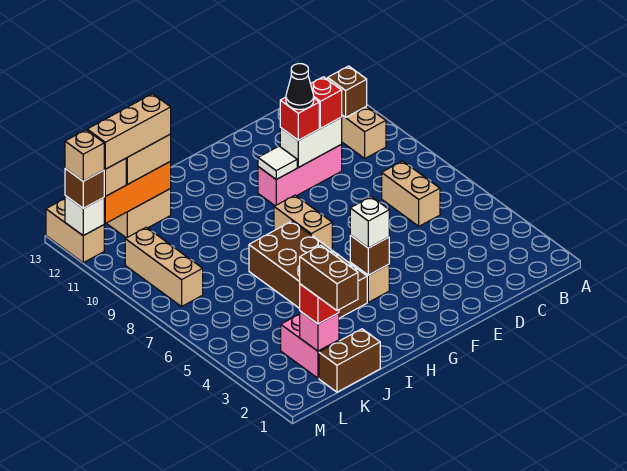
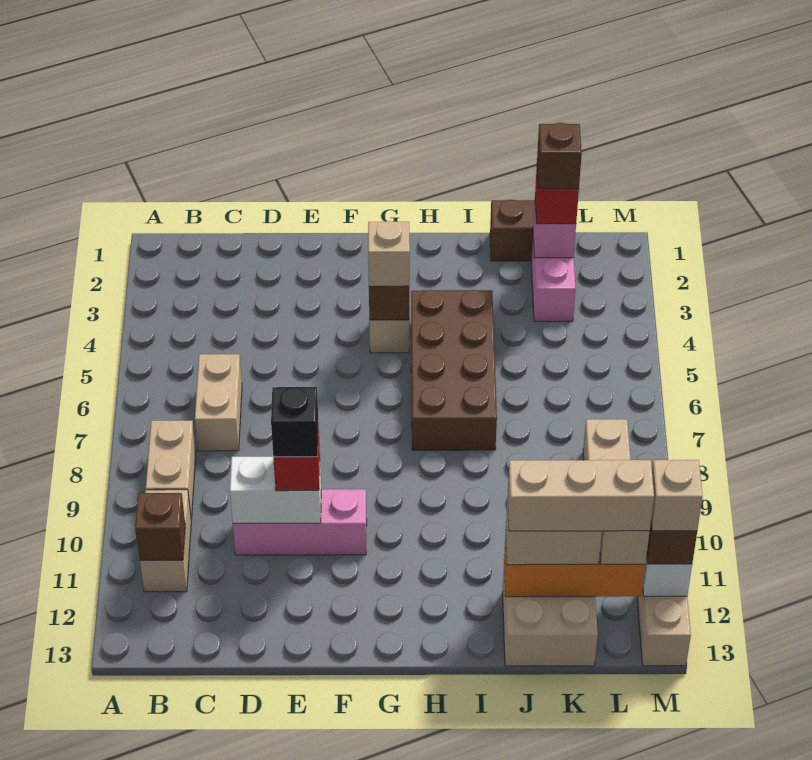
red 1x1 brick [311,77,342,128] -> none
black 1x1 cone [286,64,314,110] -> black 1x1 brick [271,387,318,457]
white 1x1 tile [258,146,297,179] -> none
white 1x1 brick [350,197,389,248] -> tan 1x1 brick [368,221,410,286]
tan 1x2 brick [274,195,332,250] -> tan 1x2 brick moved to [146,421,196,519]
brown 1x2 brick [300,245,358,311] -> brown 1x1 brick [537,123,582,189]

